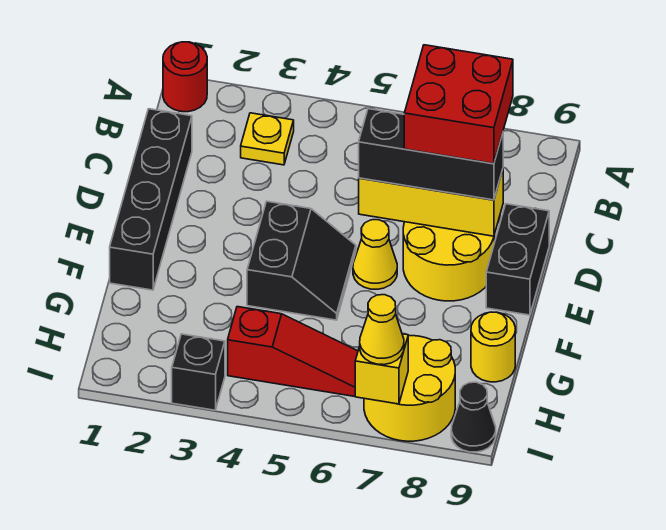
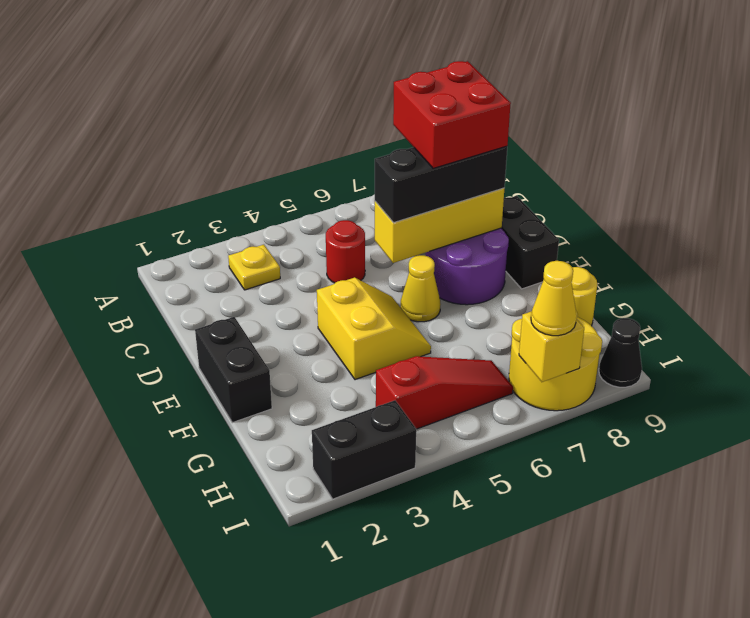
red 1x1 round brick [163,42,207,112] -> red 1x1 round brick moved to [326,220,365,283]
black 1x4 brick [110,109,192,290] -> black 1x2 brick [195,317,272,423]
yellow 2x2 round brick [403,222,495,301] -> purple 2x2 round brick [425,228,509,305]
black 2x2 slope [247,201,356,320] -> yellow 2x2 slope [317,278,431,380]
black 1x1 brick [172,334,225,410] -> black 1x2 brick [312,400,416,499]

